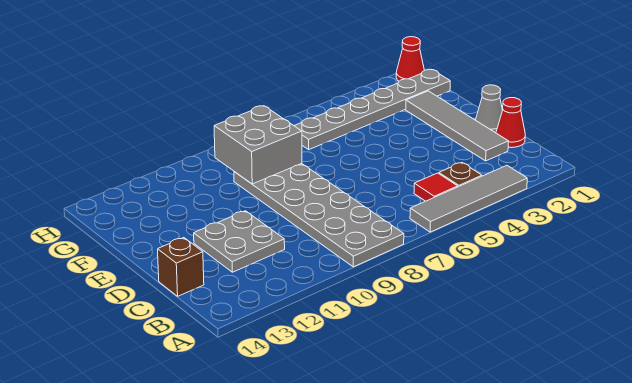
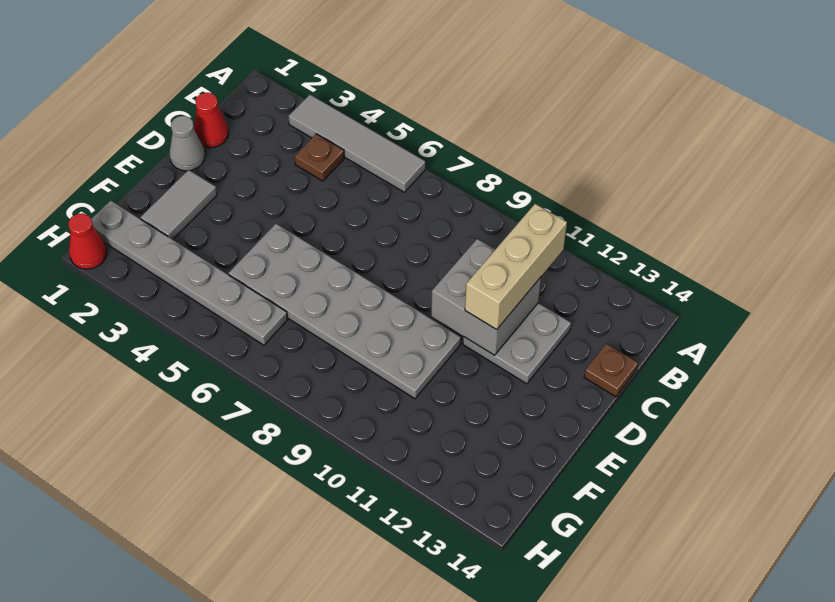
grey 2x6 plate [234,163,404,267] -> grey 2x6 plate turned to [228,224,461,399]
red 1x1 tile [414,173,458,201] -> none
none -> tan 1x3 brick [465,204,567,330]
grey 1x4 tile [406,91,509,161] -> grey 1x2 tile [140,170,217,239]
brown 1x1 brick [158,238,204,296] -> brown 1x1 plate [584,344,638,397]
grey 2x2 brick [214,106,302,184] -> grey 2x2 brick moved to [431,239,541,355]

